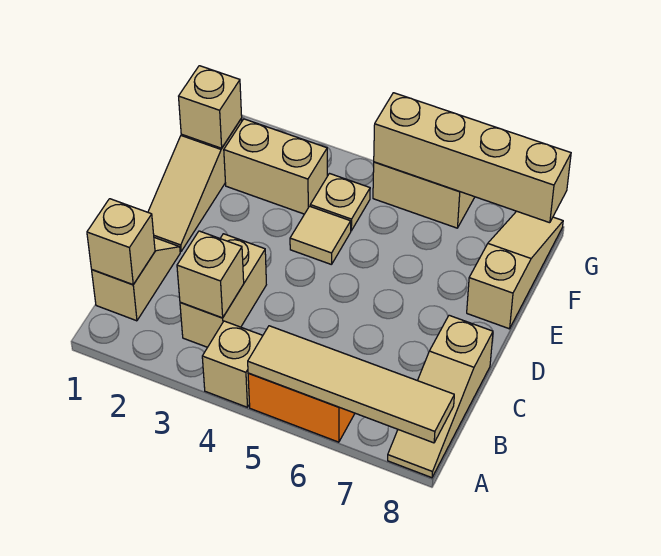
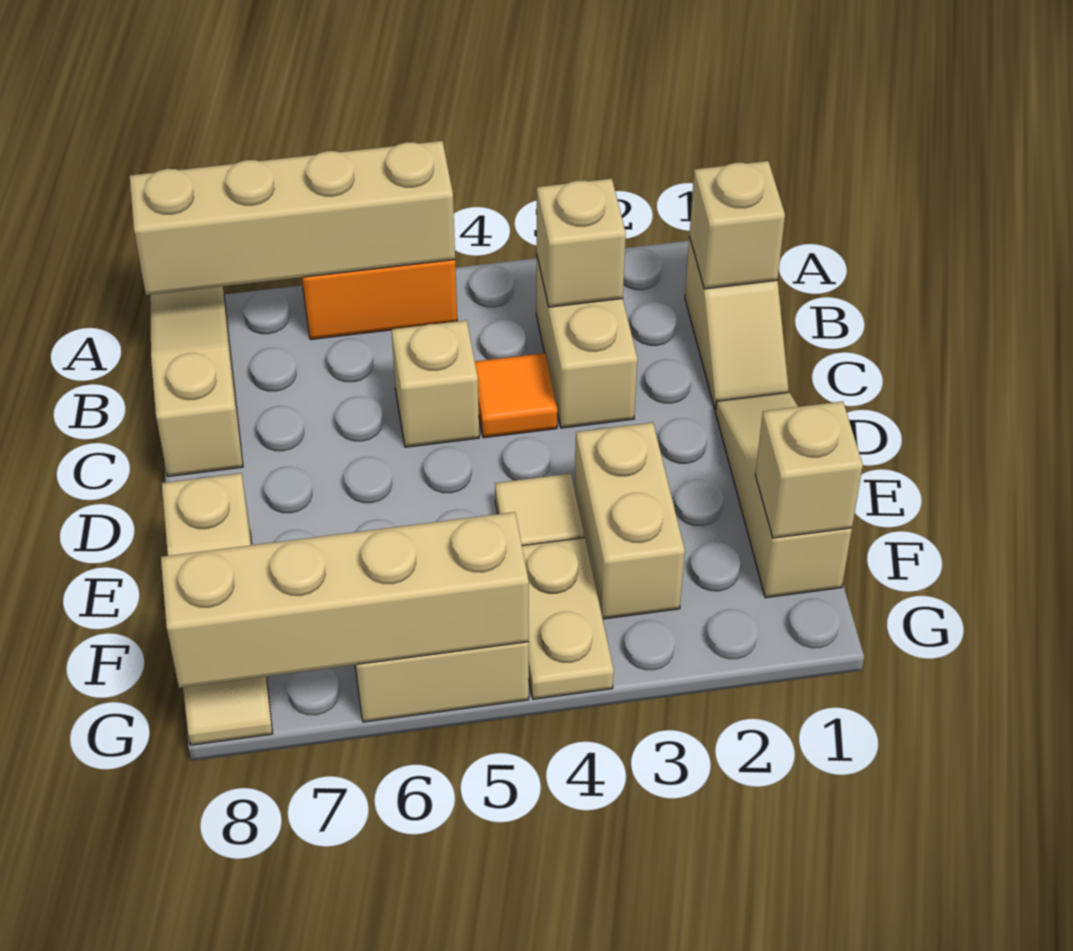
tan 1x1 brick [202,321,263,407] -> tan 1x1 brick moved to [392,320,479,447]
tan 1x4 tile [248,326,454,443] -> tan 1x4 brick [130,141,455,295]
none -> orange 1x1 tile [475,353,557,438]
tan 1x2 brick [224,119,327,214] -> tan 1x2 brick turned to [575,423,685,619]
tan 1x1 plate [310,174,370,231] -> tan 1x2 plate [522,537,614,699]

